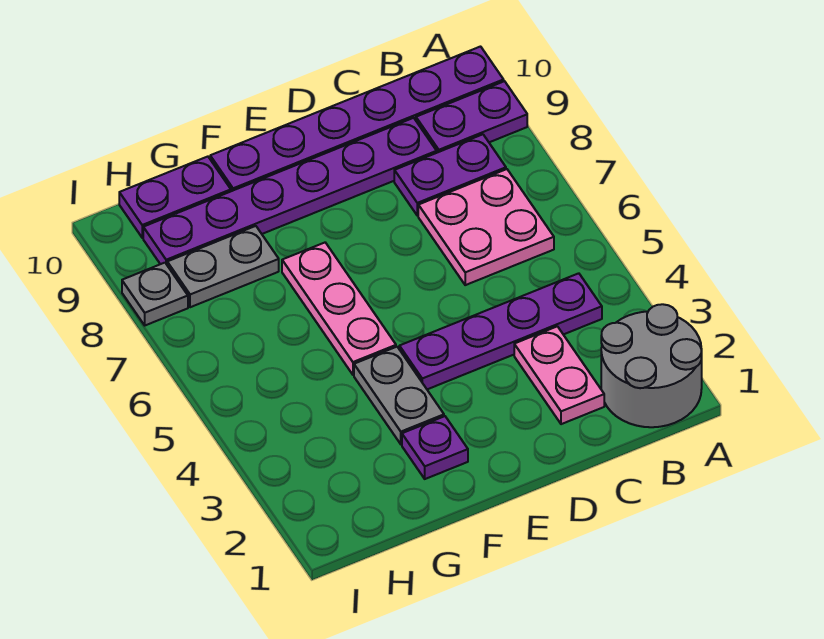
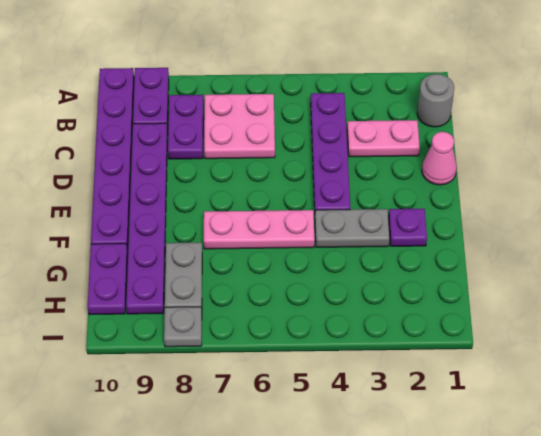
grey 2x2 round brick [601,304,702,427] -> grey 1x1 round brick [417,74,454,127]
none -> pink 1x1 cone [422,132,457,185]

